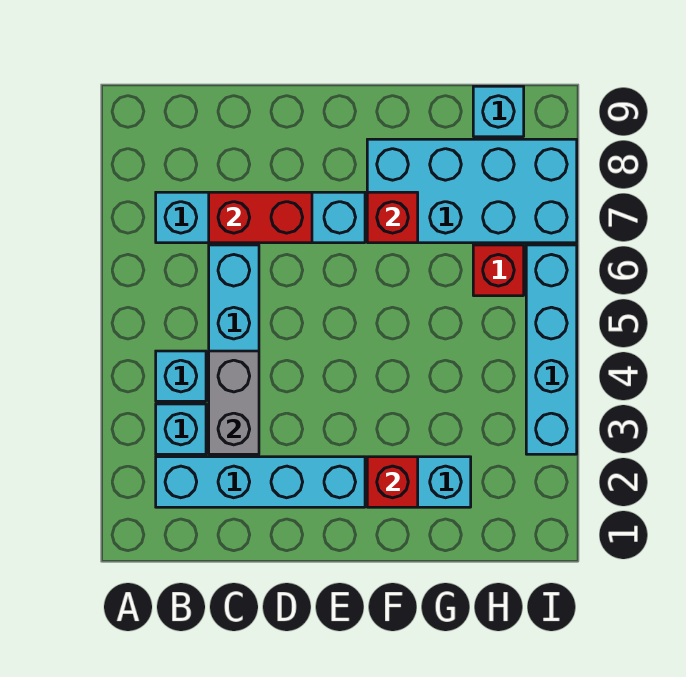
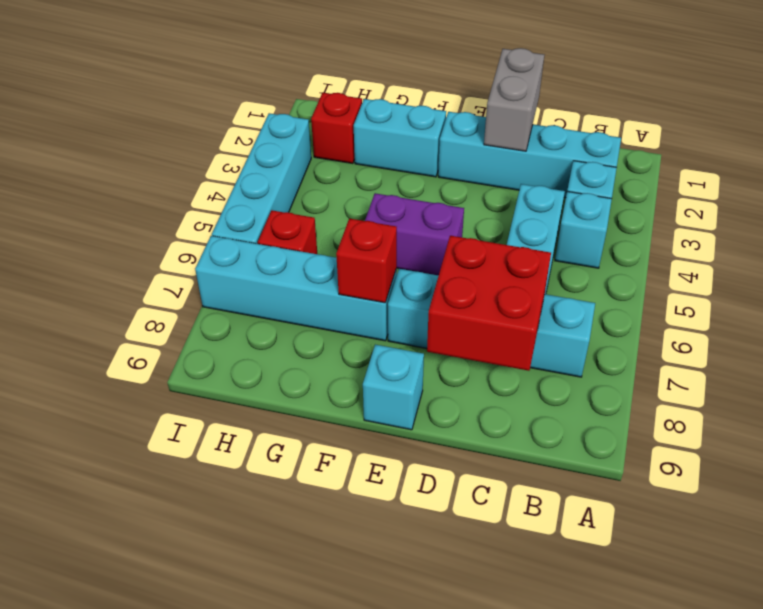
grey 1x2 brick [209,351,259,454] -> grey 1x2 brick moved to [484,48,544,151]
red 1x2 brick [209,192,312,243] -> red 2x2 brick [427,236,551,371]
none -> purple 1x2 brick [365,193,464,276]
red 1x1 brick [367,457,418,507] -> red 1x1 brick moved to [311,93,362,164]
cyan 2x4 brick [367,139,577,243] -> cyan 1x4 brick [195,236,397,341]
cyan 1x1 brick [473,86,524,137] -> cyan 1x1 brick moved to [363,345,424,430]

